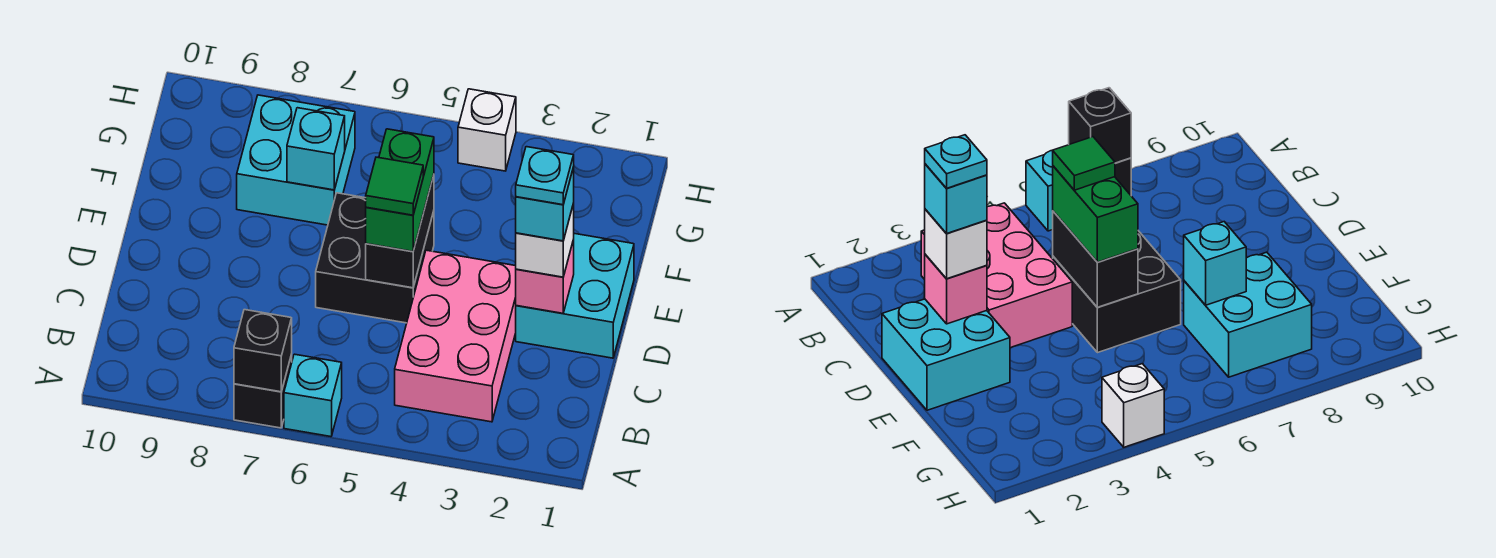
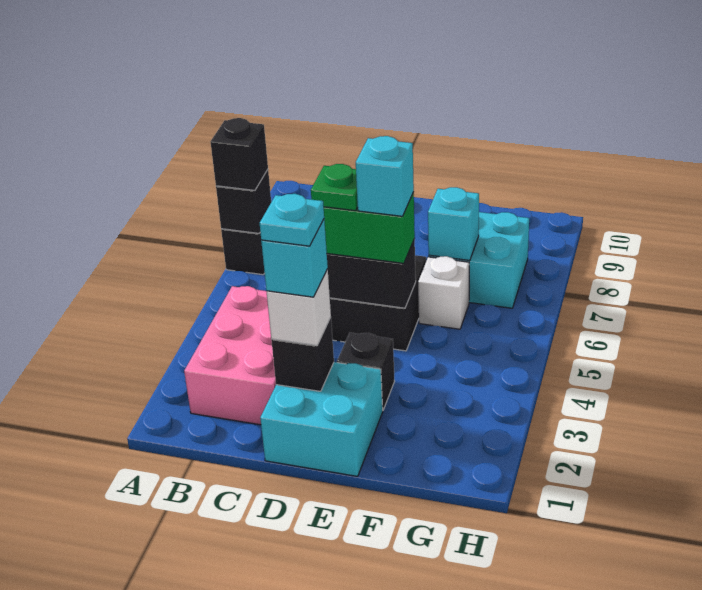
cyan 1x1 brick [284,354,342,437] -> cyan 1x1 brick moved to [356,136,414,216]
none -> black 1x1 brick [210,118,268,190]
pink 2x3 brick [395,250,516,422] -> pink 2x3 brick turned to [184,286,276,425]
pink 1x1 brick [516,240,574,313] -> black 1x1 brick [271,317,334,391]
green 1x1 tile [366,157,423,215] -> green 1x1 plate [311,164,358,211]
none -> black 1x1 brick [337,333,395,410]
white 1x1 brick [458,89,516,171] -> white 1x1 brick moved to [418,256,469,329]

